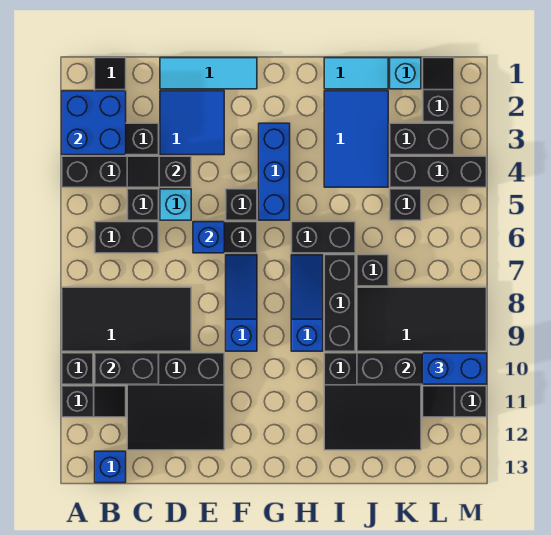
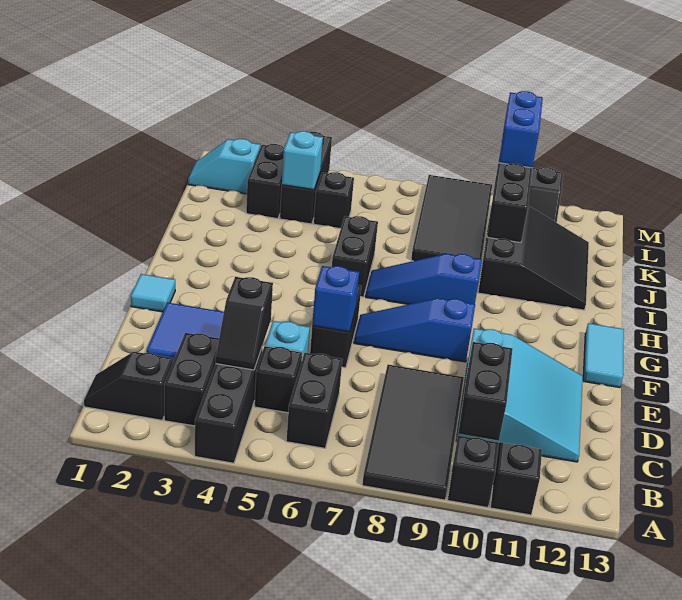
blue 2x2 brick [62,91,126,155] -> none
blue 1x1 brick [95,451,126,483] -> none
black 3x3 slope [127,353,224,450] -> cyan 3x3 slope [456,329,583,462]
cyan 1x3 tile [160,58,257,89] -> cyan 1x1 tile [131,274,175,312]
black 1x1 brick [226,189,257,220] -> none
blue 1x3 brick [259,123,290,220] -> none
cyan 1x2 tile [324,58,388,89] -> cyan 1x2 tile moved to [583,323,624,388]
blue 2x3 tile [324,91,388,187] -> none
black 1x3 brick [324,255,355,351] -> none
black 1x1 brick [357,255,388,286] -> none
cyan 1x1 brick [390,58,421,89] -> cyan 1x1 brick moved to [282,131,323,190]
black 1x2 slope [423,58,454,122] -> cyan 1x2 slope [188,139,260,194]

